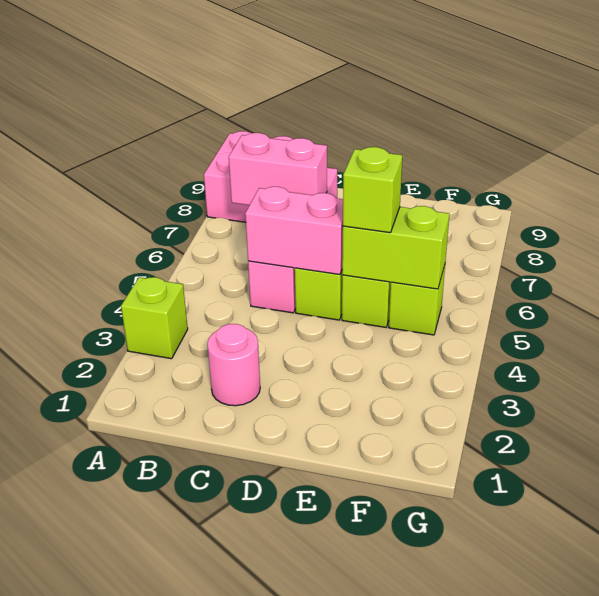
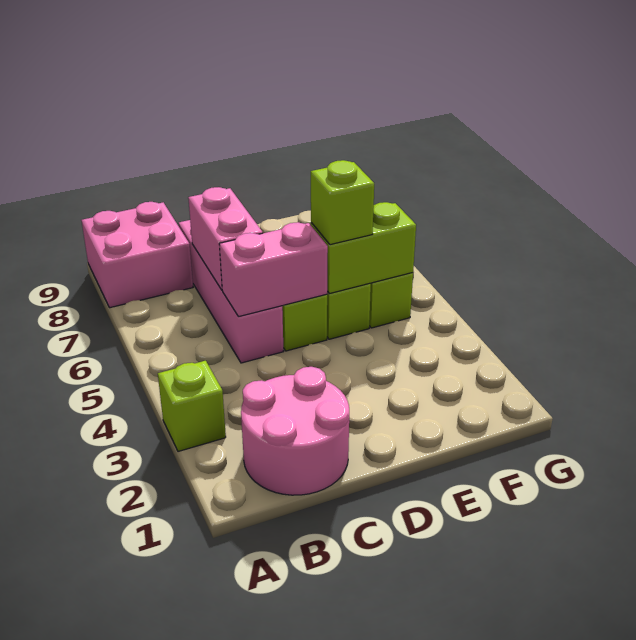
pink 1x2 brick [229,133,327,205] -> pink 1x2 brick turned to [188,187,263,290]
pink 1x1 round brick [207,324,260,406] -> pink 2x2 round brick [241,367,349,495]

